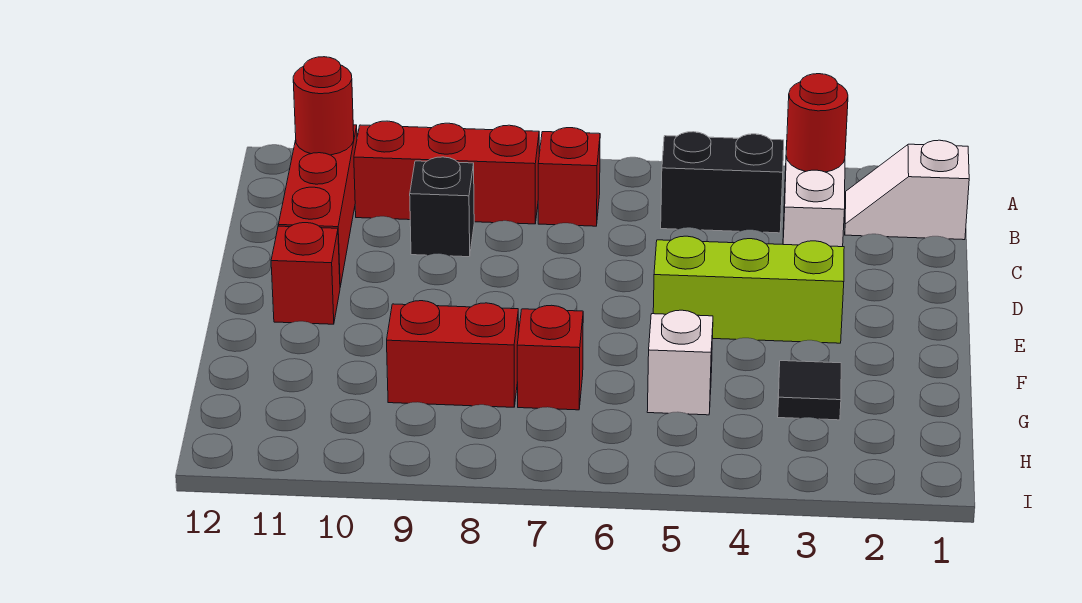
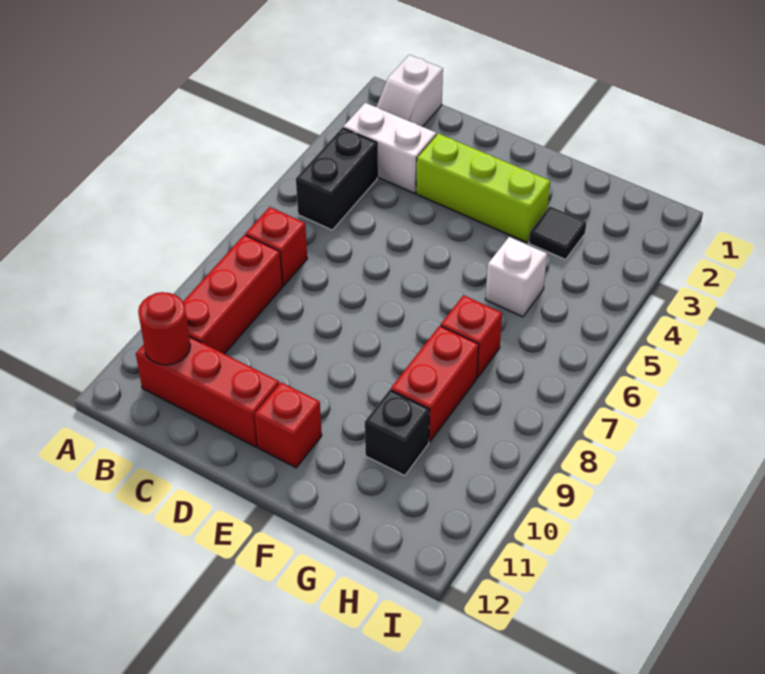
red 1x1 round brick [786,74,848,172] -> none
black 1x1 brick [410,157,474,257] -> black 1x1 brick moved to [365,390,430,476]
lime 1x3 brick [653,236,844,343] -> lime 1x3 brick turned to [416,134,550,243]

